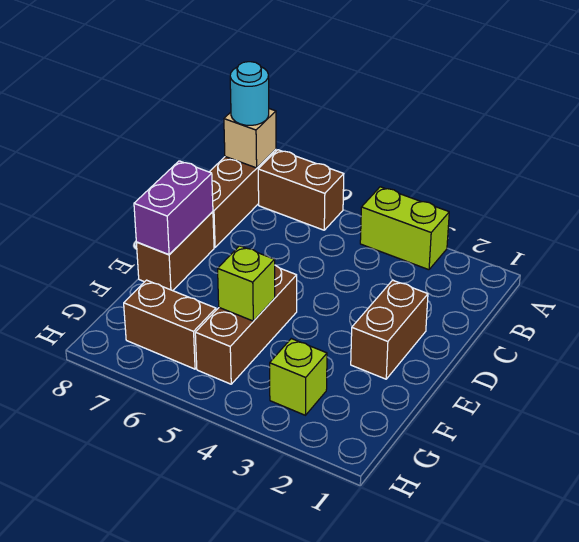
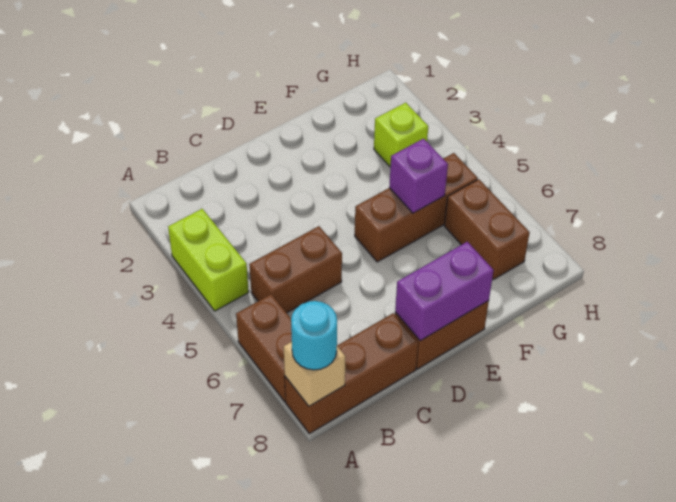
brown 1x2 brick [351,280,428,379] -> brown 1x2 brick moved to [249,226,342,313]
lime 1x1 brick [218,246,275,321] -> purple 1x1 brick [389,139,448,213]

